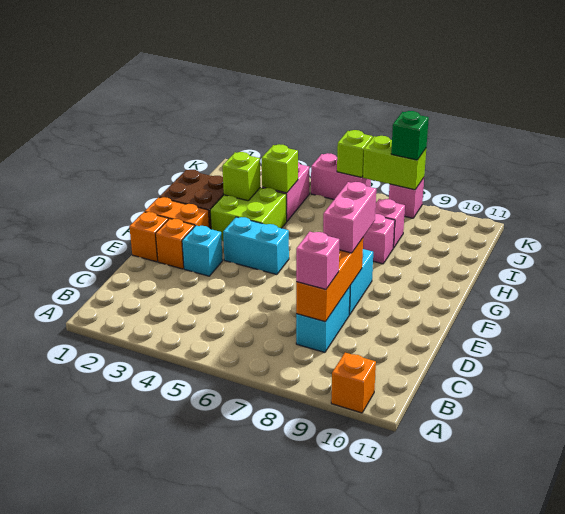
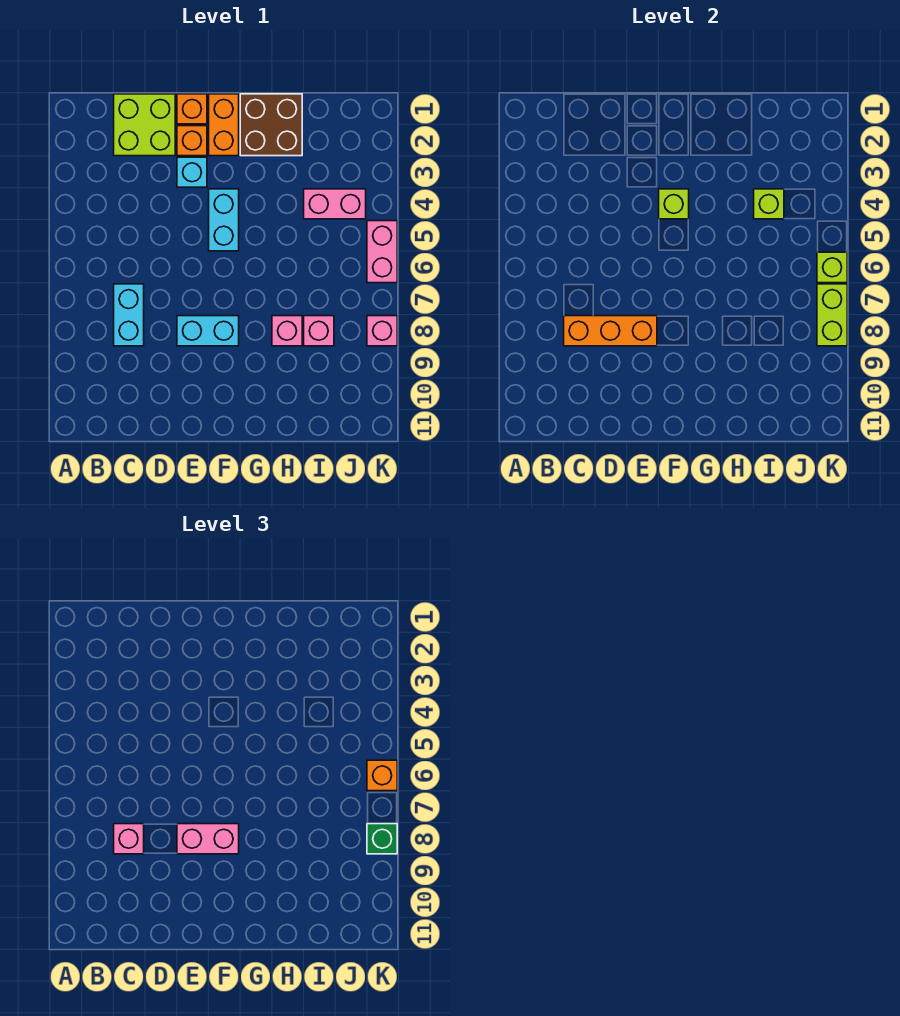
orange 1x1 brick [331,353,376,413] -> orange 1x1 brick moved to [367,760,397,791]
cyan 1x2 brick [296,287,350,352] -> cyan 1x2 brick turned to [114,284,144,346]
lime 2x2 brick [210,188,287,241] -> lime 2x2 brick moved to [114,94,175,156]
lime 1x1 brick [222,152,260,201] -> lime 1x1 brick moved to [659,189,689,219]

